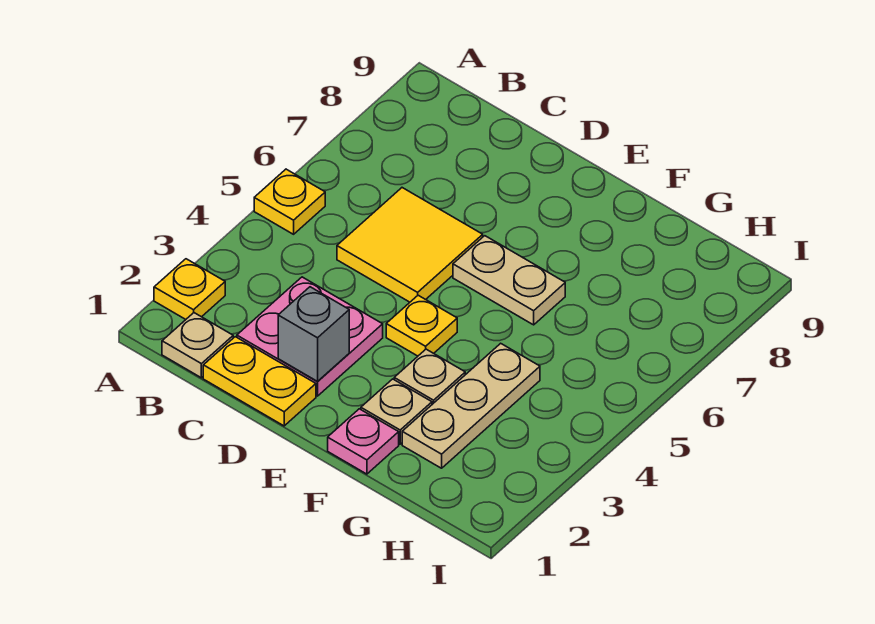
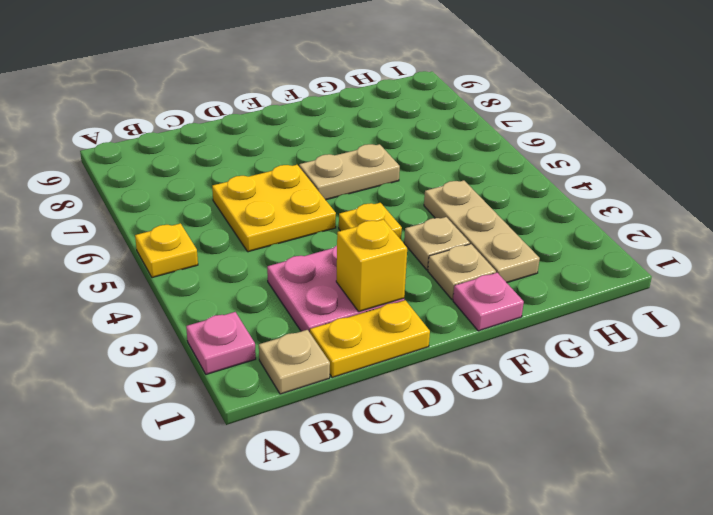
yellow 1x1 plate [154,259,225,319] -> pink 1x1 plate [186,312,256,374]
yellow 2x2 tile [337,188,483,302] -> yellow 2x2 plate [212,165,336,252]
grey 1x1 brick [278,287,349,381] -> yellow 1x1 brick [336,219,407,312]

